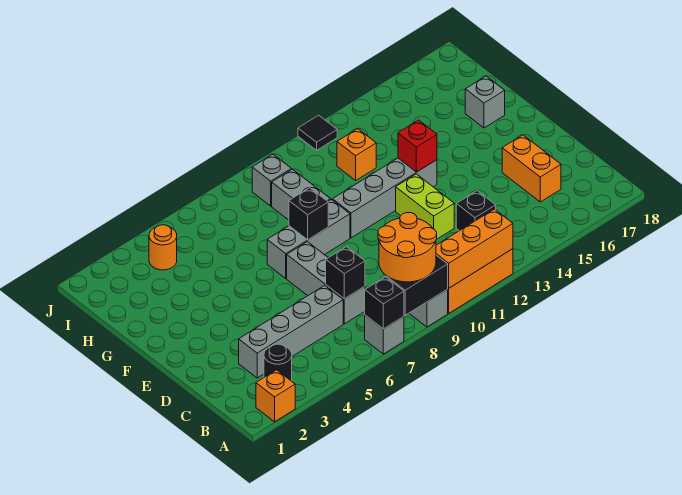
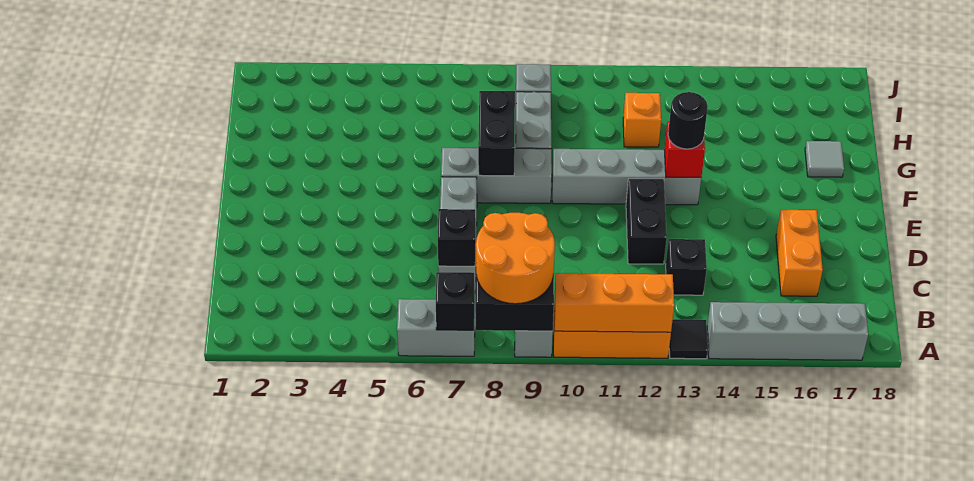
orange 1x1 brick [256,370,295,422] -> none
grey 1x1 brick [365,315,404,354] -> grey 1x2 brick [397,299,475,356]
black 1x1 round brick [264,344,292,381] -> black 1x1 round brick moved to [668,92,708,149]
grey 1x4 brick [239,285,343,378] -> grey 1x4 brick moved to [707,302,868,360]
lime 1x2 brick [396,174,454,240] -> black 1x2 brick [626,179,667,264]
black 1x1 brick [289,188,328,240] -> black 1x2 brick [478,91,515,176]
grey 1x1 brick [465,76,505,128] -> grey 1x1 tile [805,141,844,177]
orange 1x1 round brick [149,225,177,270] -> none
black 1x1 tile [298,115,337,150] -> black 1x1 tile moved to [669,319,708,359]

